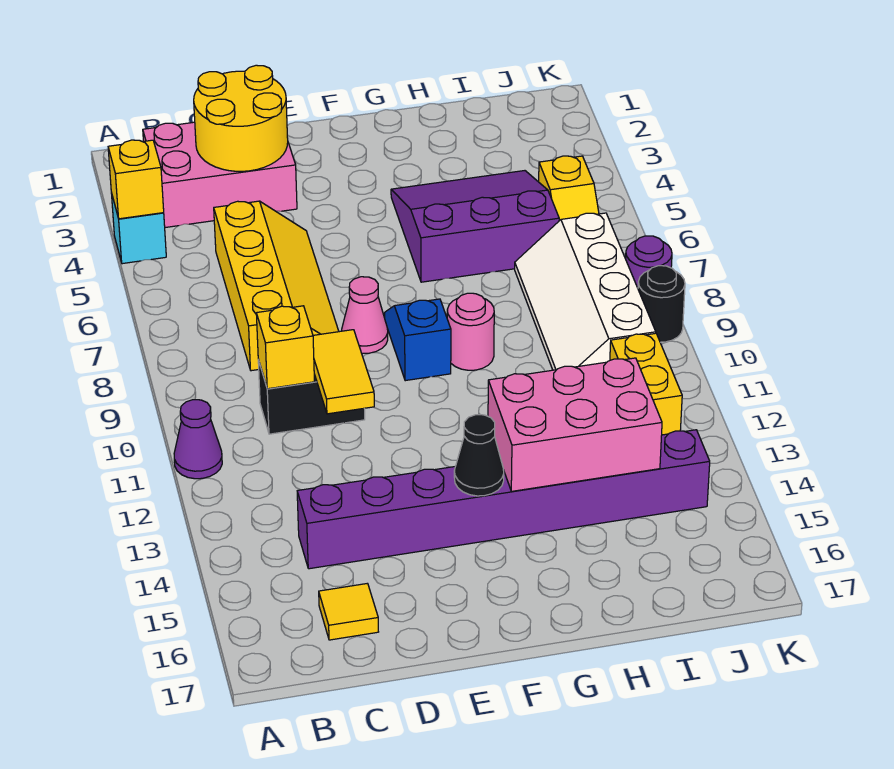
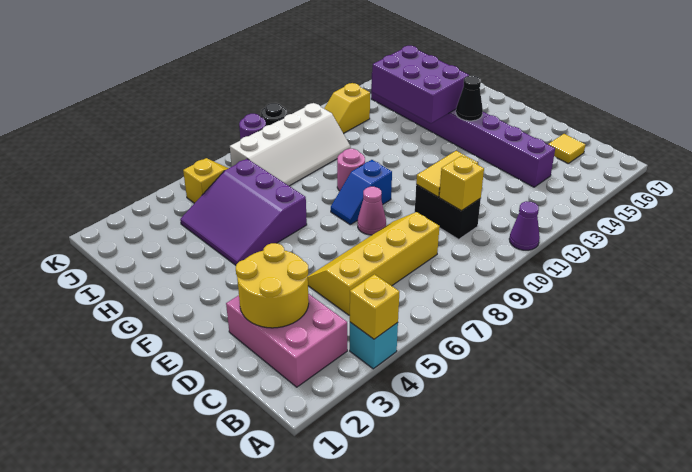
pink 2x3 brick [488,358,662,491] -> purple 2x3 brick [372,46,469,123]
yellow 1x2 brick [610,333,682,435] -> yellow 1x2 slope [324,83,370,134]

